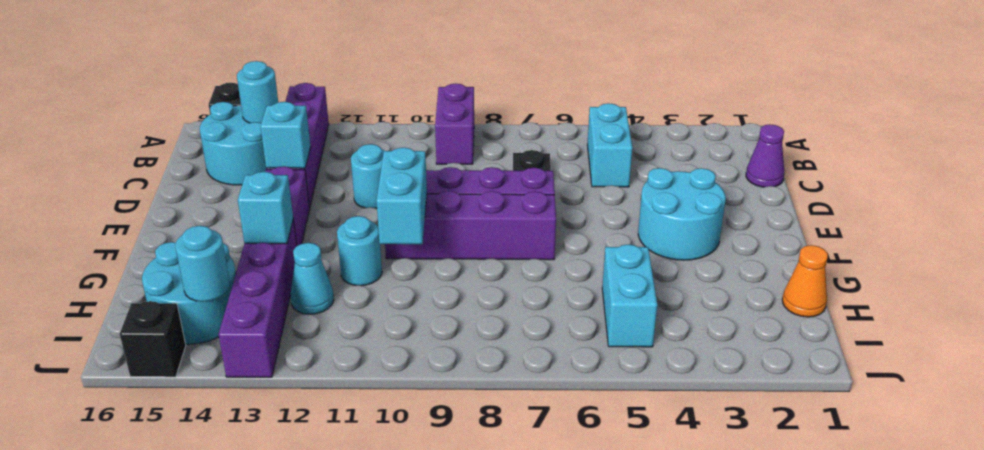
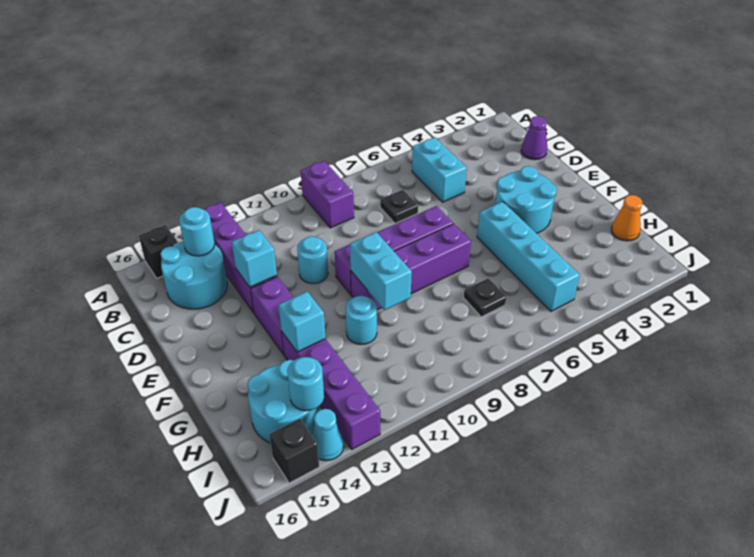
cyan 1x2 brick [602,244,657,347] -> cyan 1x4 brick [477,202,580,311]
none -> black 1x1 plate [464,278,506,317]
cyan 1x1 cone [291,243,334,314] -> cyan 1x1 cone moved to [312,409,344,461]

